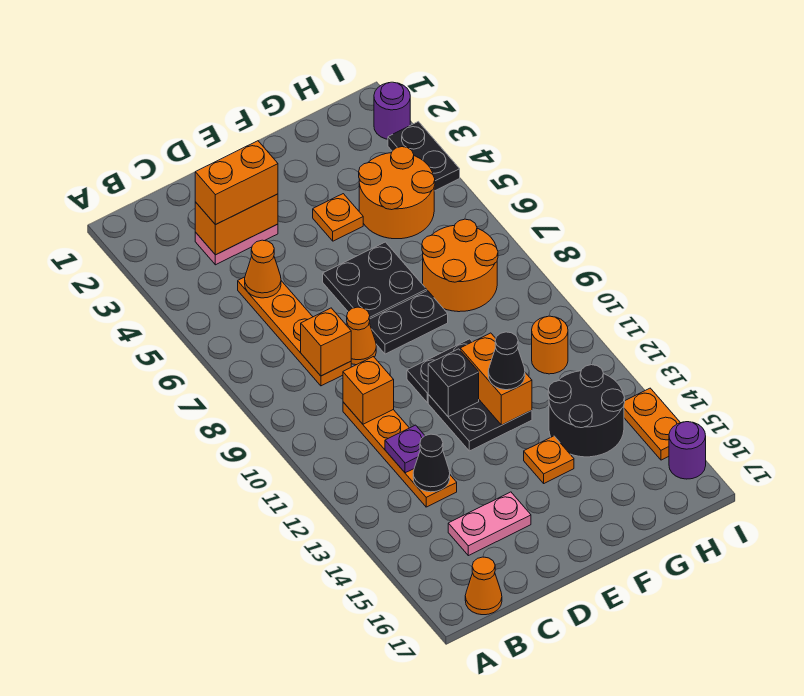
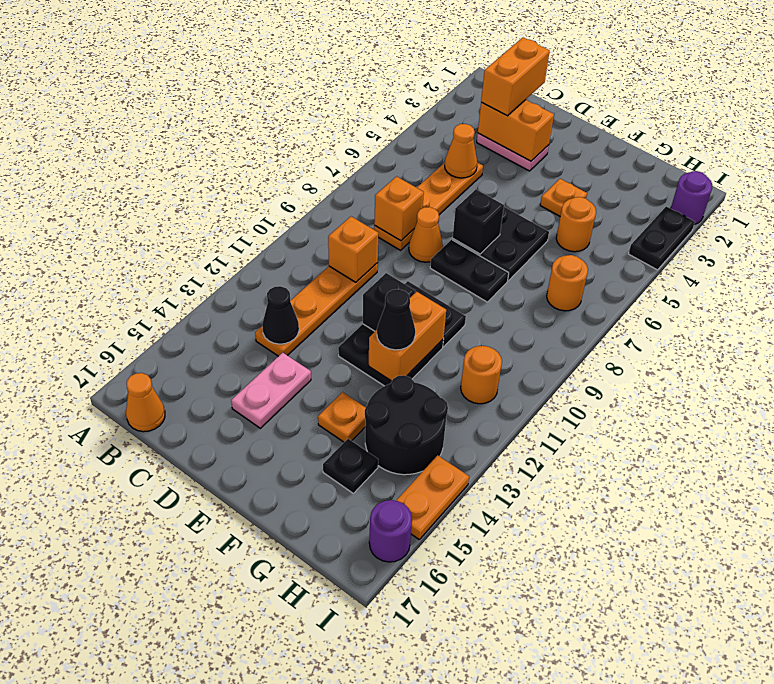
orange 1x2 brick [195,141,278,225] -> orange 1x2 brick turned to [481,38,550,116]
purple 1x1 plate [385,425,425,473] -> none
pink 1x2 plate [448,492,531,556] -> pink 1x2 plate turned to [231,353,311,428]
none -> black 1x1 brick [453,190,504,254]
orange 2x2 round brick [359,147,435,239] -> orange 1x1 round brick [556,197,596,252]
orange 2x2 round brick [422,219,498,312] -> orange 1x1 round brick [547,255,588,311]
none -> black 1x1 plate [323,439,378,493]

